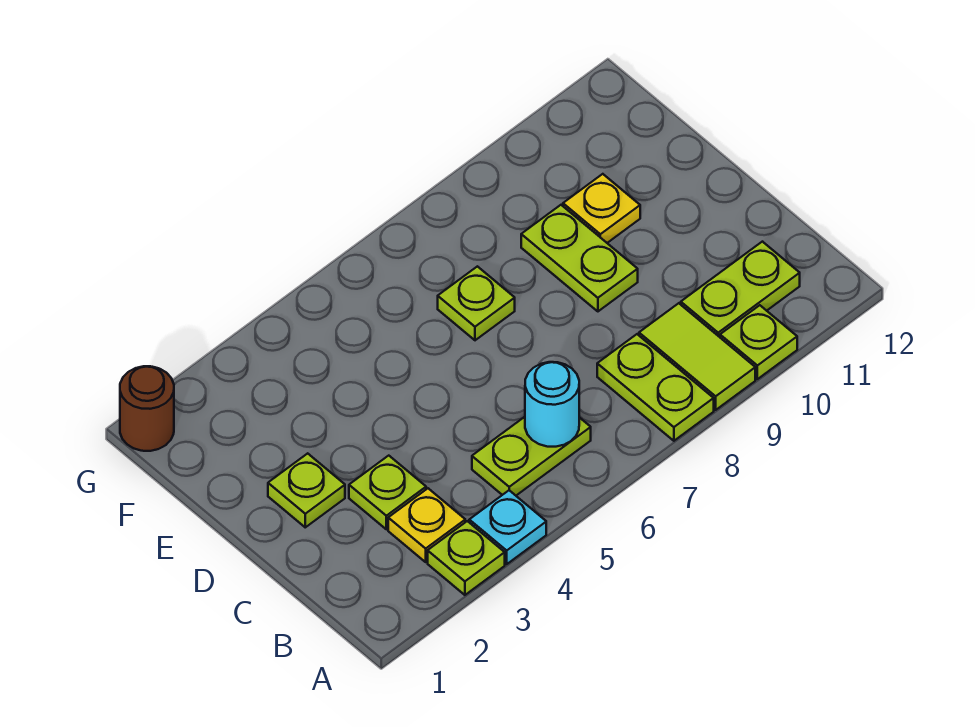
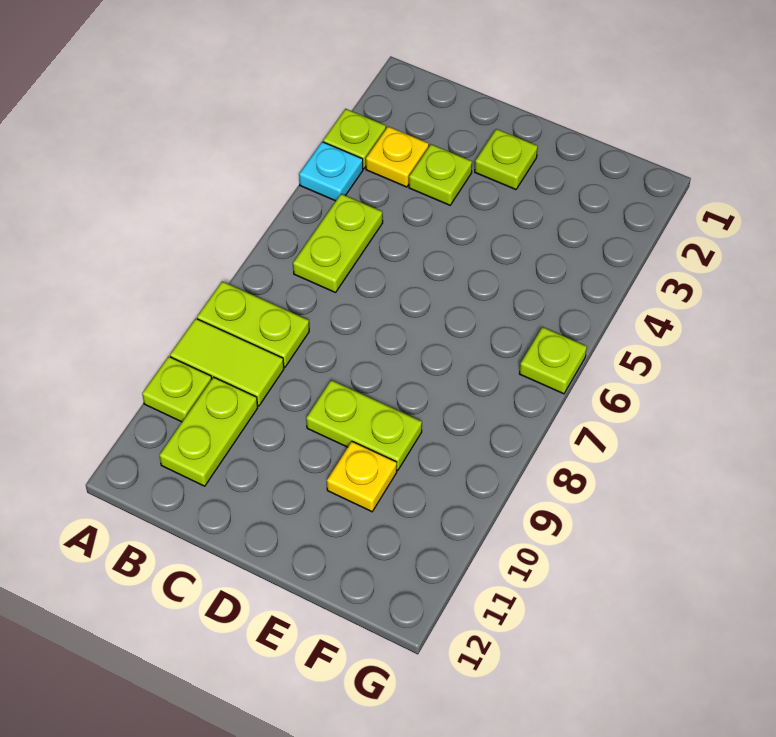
cyan 1x1 round brick [525,362,579,447] -> none
lime 1x1 plate [438,266,515,340] -> lime 1x1 plate moved to [519,327,587,394]
brown 1x1 round brick [120,366,174,451] -> none

